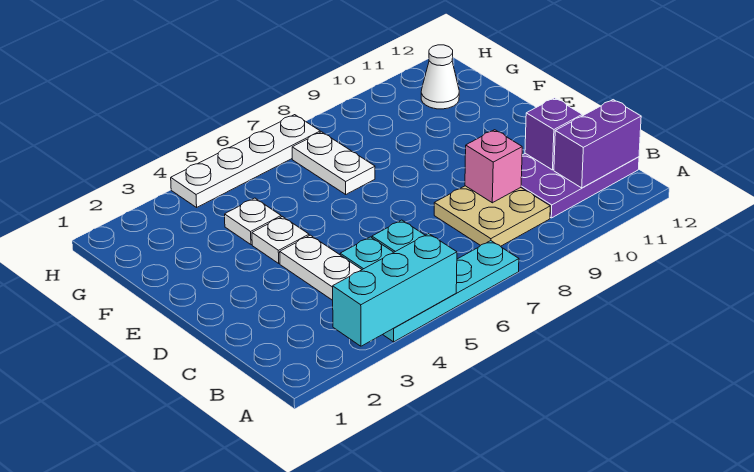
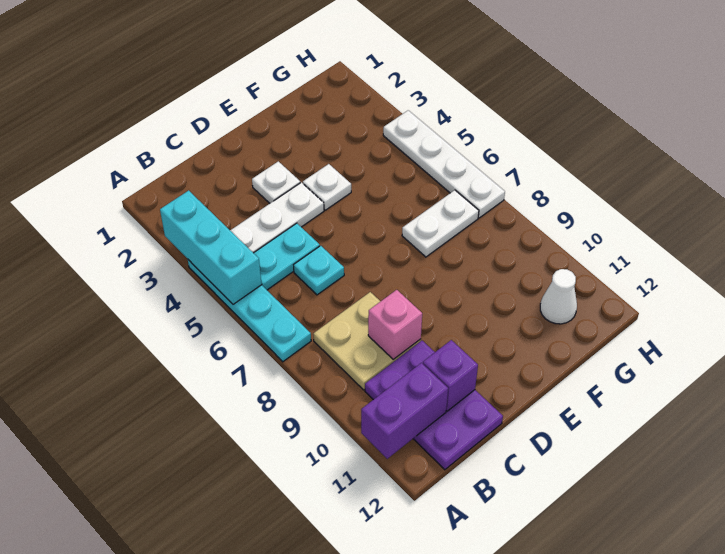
purple 1x2 brick [554,100,641,188] -> purple 1x2 brick turned to [361,363,448,459]
white 1x1 plate [225,198,281,245] -> white 1x1 plate moved to [252,161,300,203]

